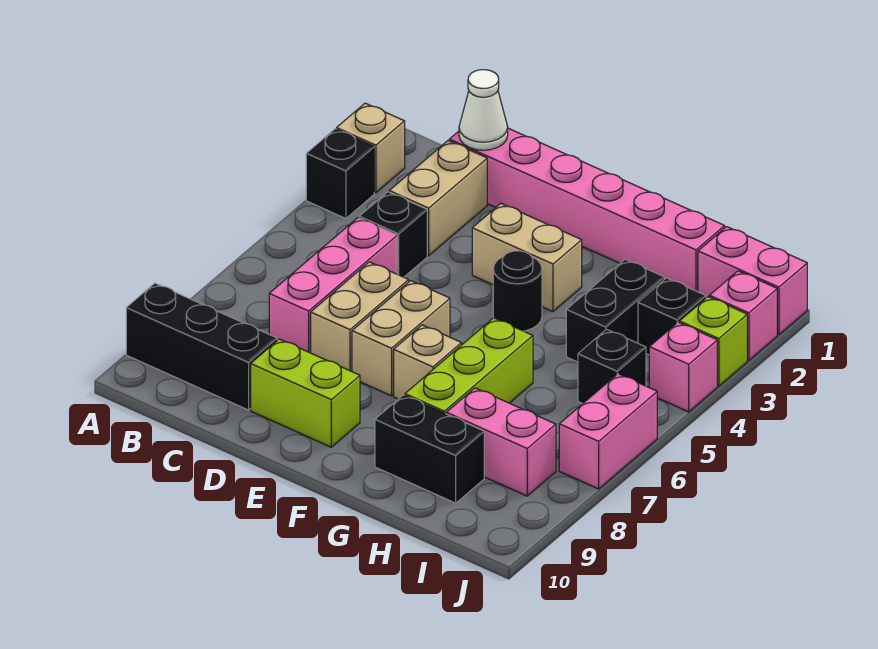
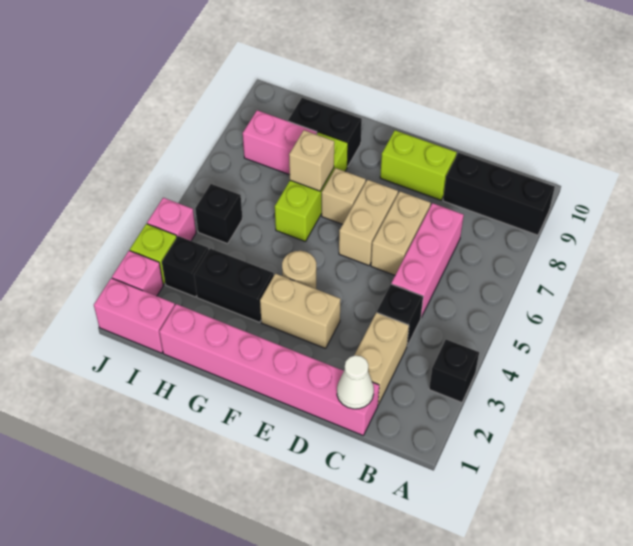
tan 1x1 brick [336,103,405,193] -> tan 1x1 brick moved to [289,130,334,191]
black 1x1 round brick [493,251,542,331] -> tan 1x1 round brick [282,251,316,289]
black 1x2 brick [566,259,665,362] -> black 1x2 brick turned to [194,248,274,322]
pink 1x2 brick [559,374,657,489] -> none

